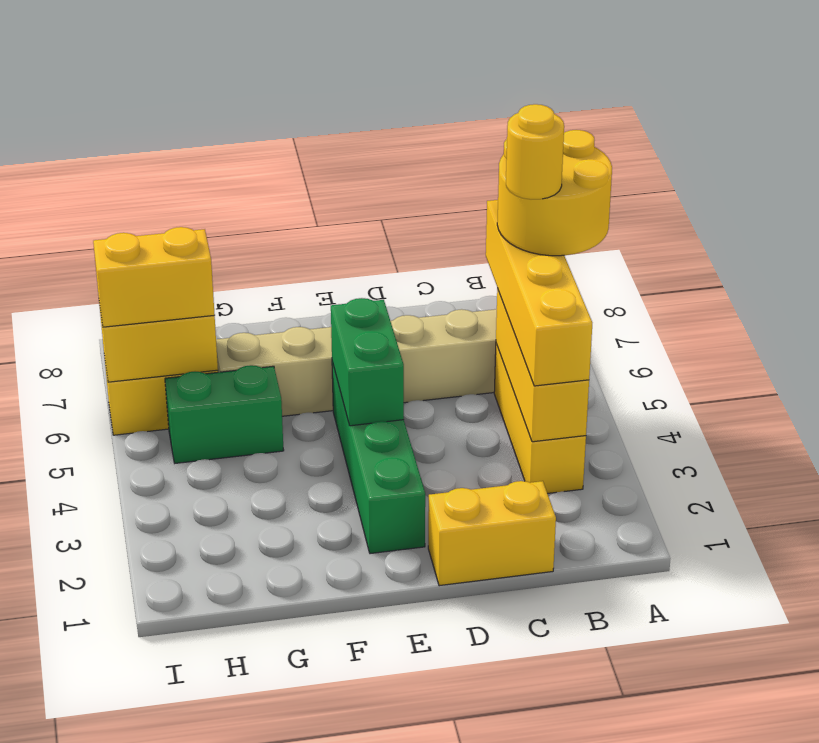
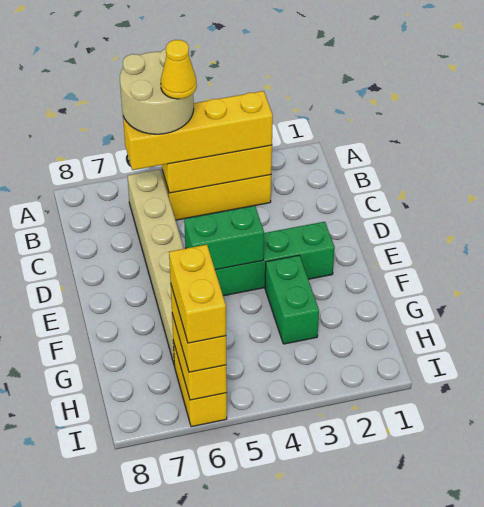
yellow 2x2 round brick [497,130,612,256] -> tan 2x2 round brick [120,49,194,134]
yellow 1x1 round brick [506,104,564,199] -> yellow 1x1 cone [161,40,197,99]
yellow 1x2 brick [428,481,556,586] -> yellow 1x2 brick moved to [169,245,226,343]
green 1x2 brick [165,365,284,463] -> green 1x2 brick moved to [265,255,319,344]

